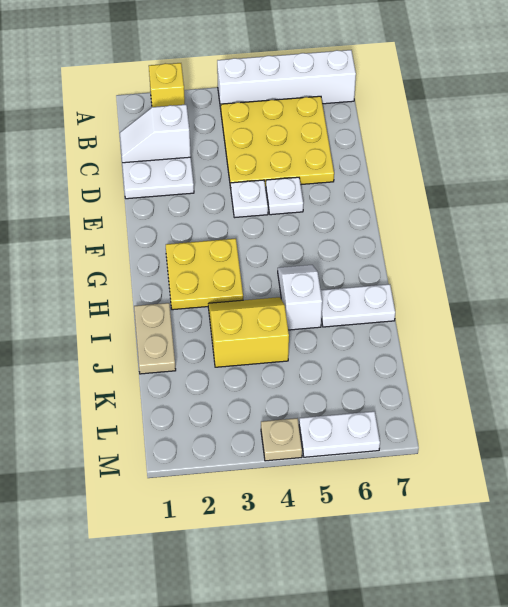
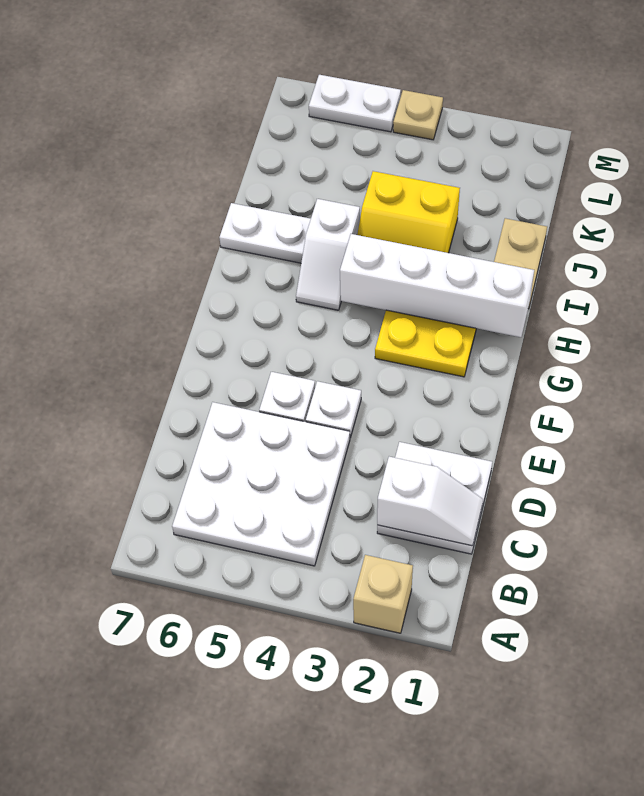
yellow 1x1 brick [149,63,185,107] -> tan 1x1 brick [353,555,413,633]
white 1x4 brick [217,50,356,109] -> white 1x4 brick moved to [340,234,534,337]
yellow 3x3 plate [221,96,334,188] -> white 3x3 plate [172,402,350,566]

